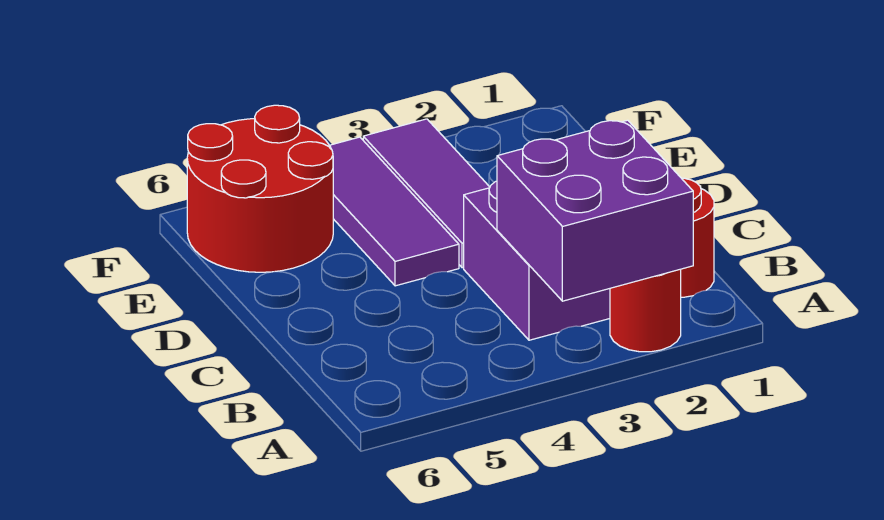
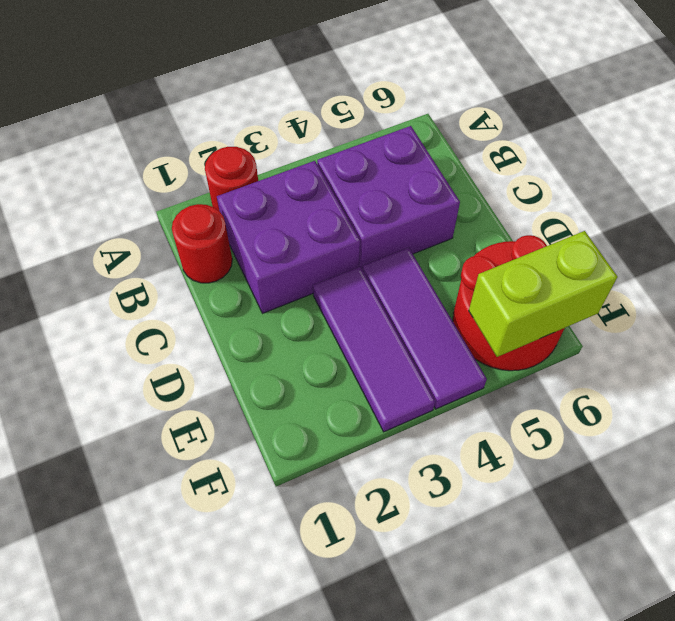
purple 2x2 brick [497,120,693,301] -> purple 2x2 brick moved to [317,126,460,269]
none -> lime 1x2 brick [469,231,618,357]

